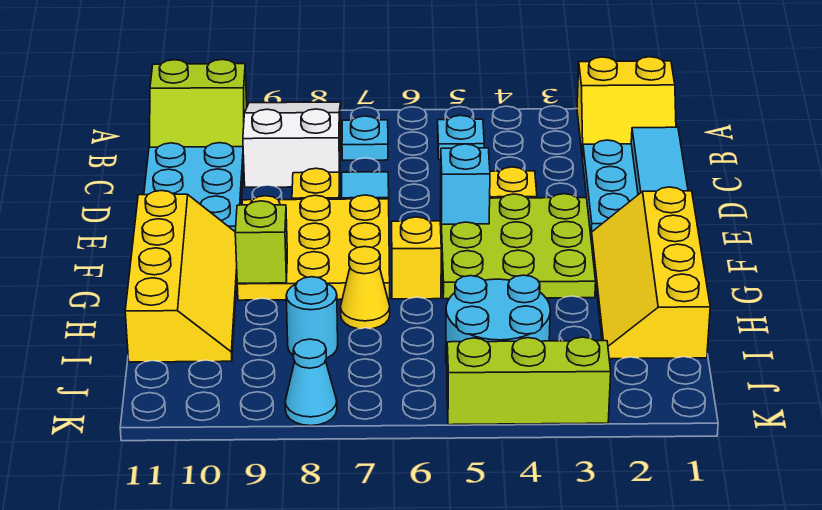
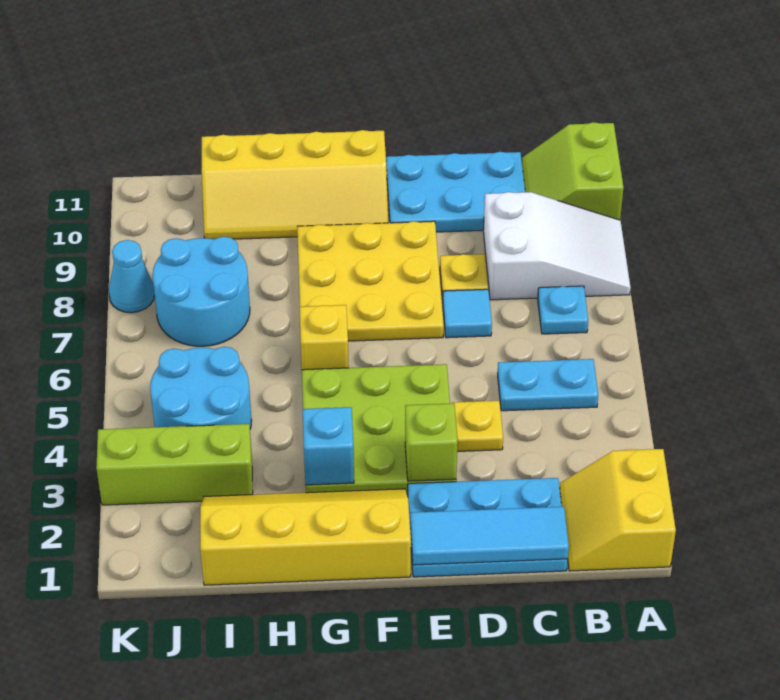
cyan 1x1 plate [438,115,484,160] -> cyan 1x2 plate [498,359,598,411]
cyan 1x1 brick [441,144,490,224] -> cyan 1x1 brick moved to [303,407,354,485]
lime 1x1 brick [235,201,287,283] -> lime 1x1 brick moved to [405,403,458,481]
yellow 1x1 cone [340,247,390,329] -> none
cyan 1x1 round brick [286,277,338,358] -> cyan 2x2 round brick [153,237,250,346]
lime 1x3 brick [447,337,611,425] -> lime 1x3 brick turned to [96,424,253,505]

